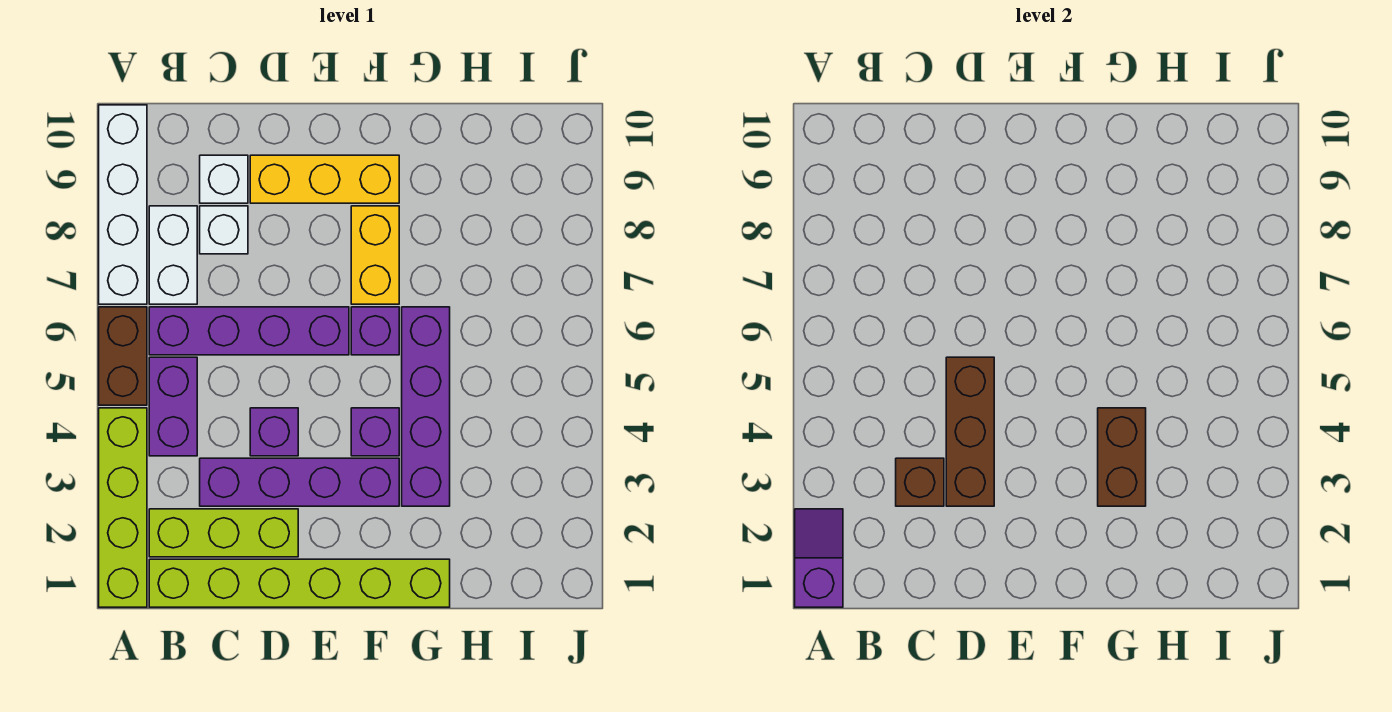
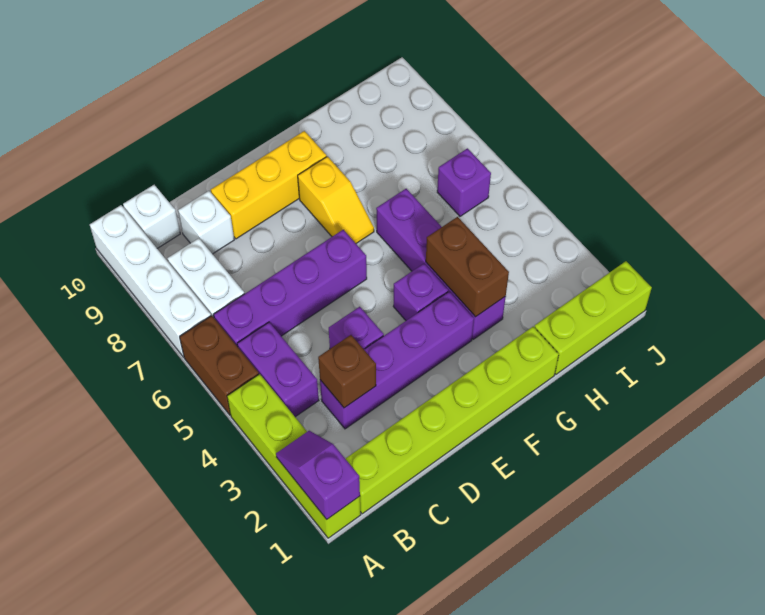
lime 1x3 brick [149,509,298,557] -> lime 1x3 brick moved to [534,261,652,374]
white 1x1 brick [200,206,248,254] -> white 1x1 brick moved to [123,185,180,248]
brown 1x3 brick [946,357,994,506] -> none
purple 1x1 brick [351,307,399,355] -> purple 1x1 brick moved to [437,148,491,216]
yellow 1x2 brick [351,206,399,304] -> yellow 1x2 slope [298,156,374,243]

